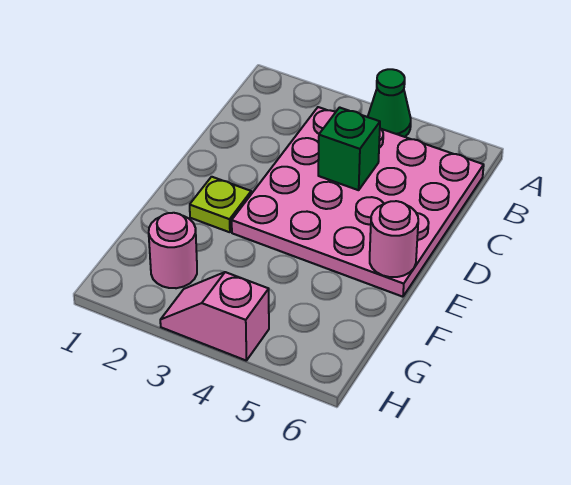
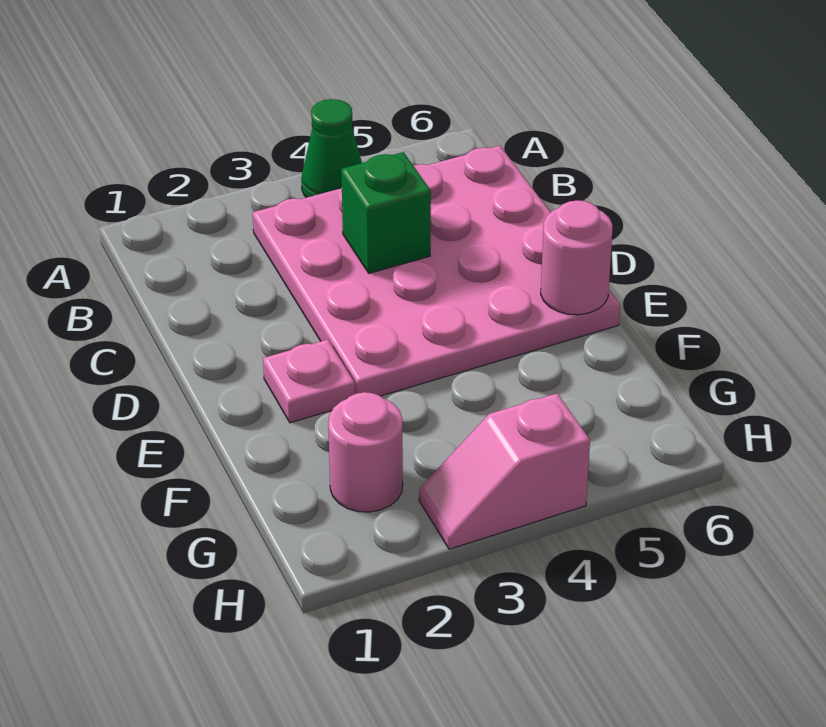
lime 1x1 plate [190,177,251,232] -> pink 1x1 plate [263,339,355,423]

